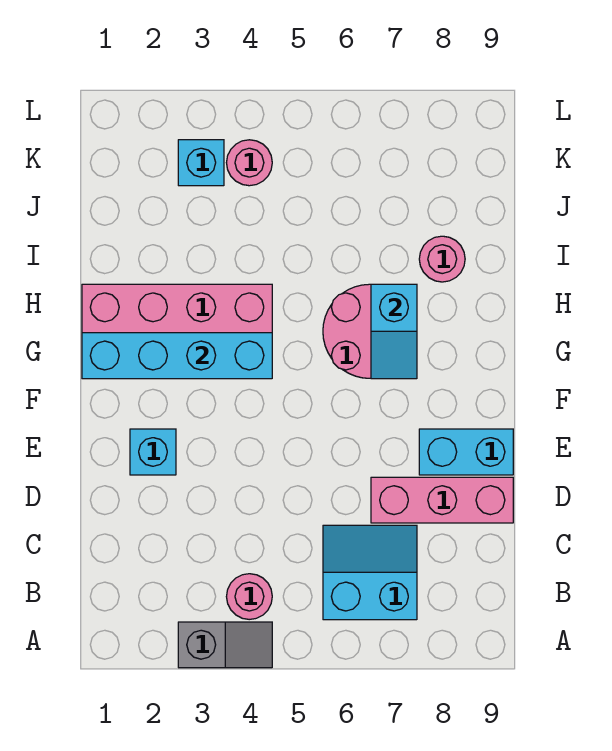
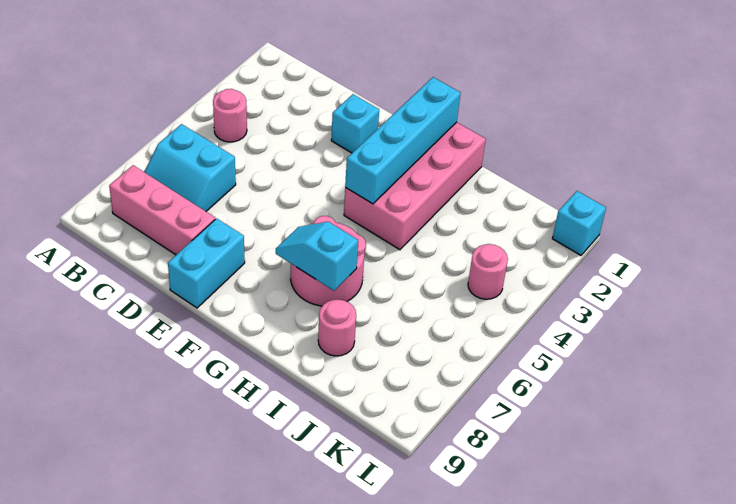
grey 1x2 slope [178,622,272,668] -> none
cyan 2x2 slope [323,525,417,620] -> cyan 2x2 slope turned to [144,124,236,211]
pink 1x3 brick [371,477,513,523] -> pink 1x3 brick turned to [109,165,215,255]
cyan 1x1 brick [178,140,224,186] -> cyan 1x1 brick moved to [552,191,606,255]

